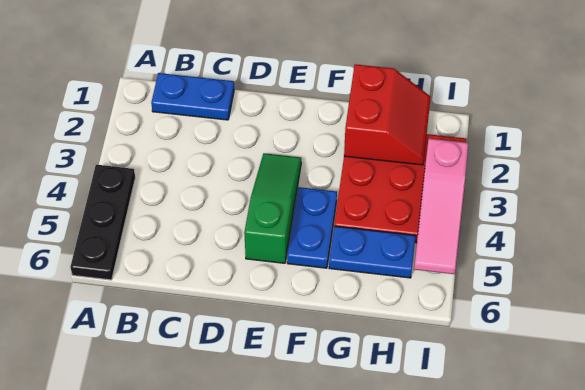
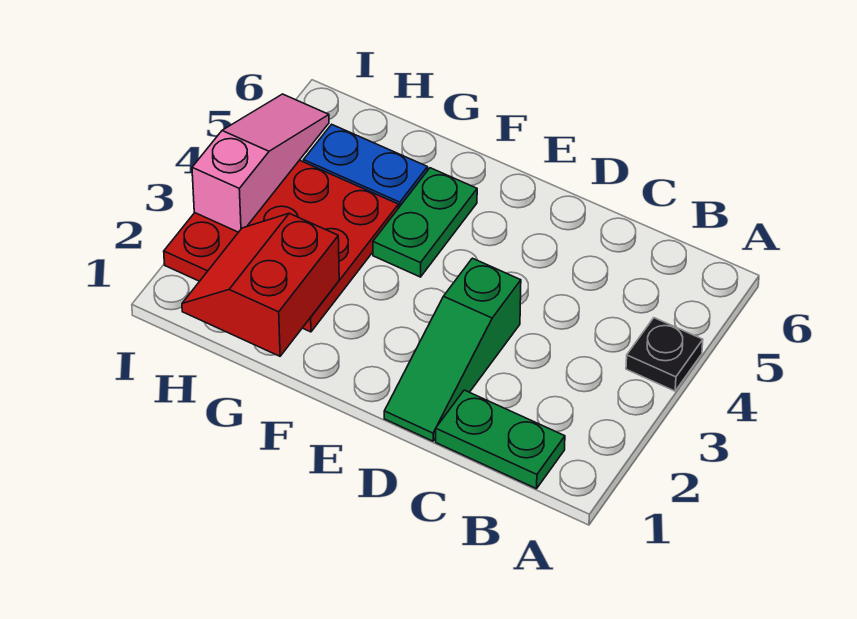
black 1x3 plate [70,165,135,280] -> black 1x1 plate [626,318,703,391]
blue 1x2 plate [151,73,234,120] -> green 1x2 plate [436,390,565,489]
green 1x3 slope [244,153,301,263] -> green 1x3 slope moved to [384,258,521,441]
blue 1x2 plate [287,187,337,268] -> green 1x2 plate [373,168,477,277]

